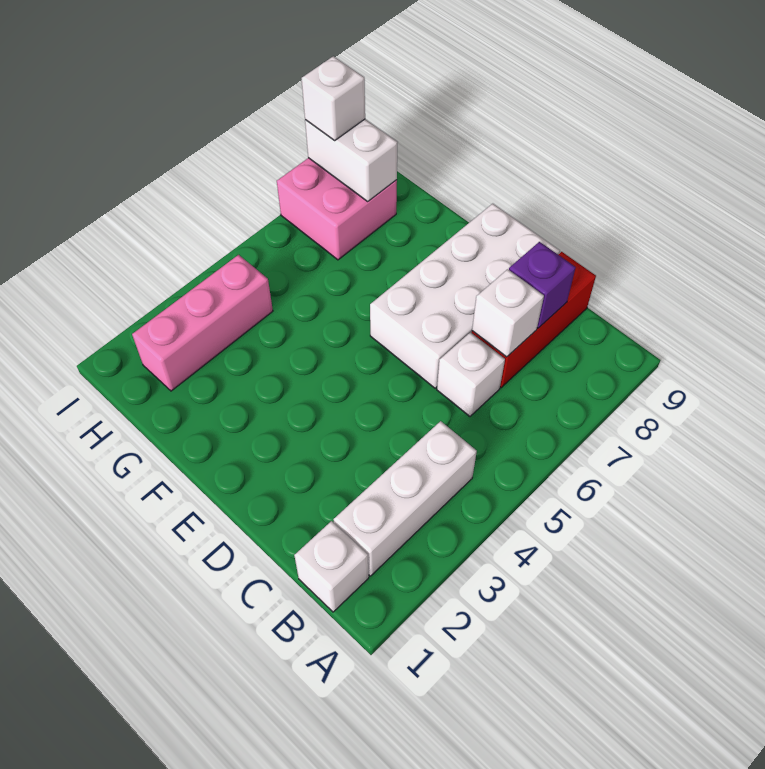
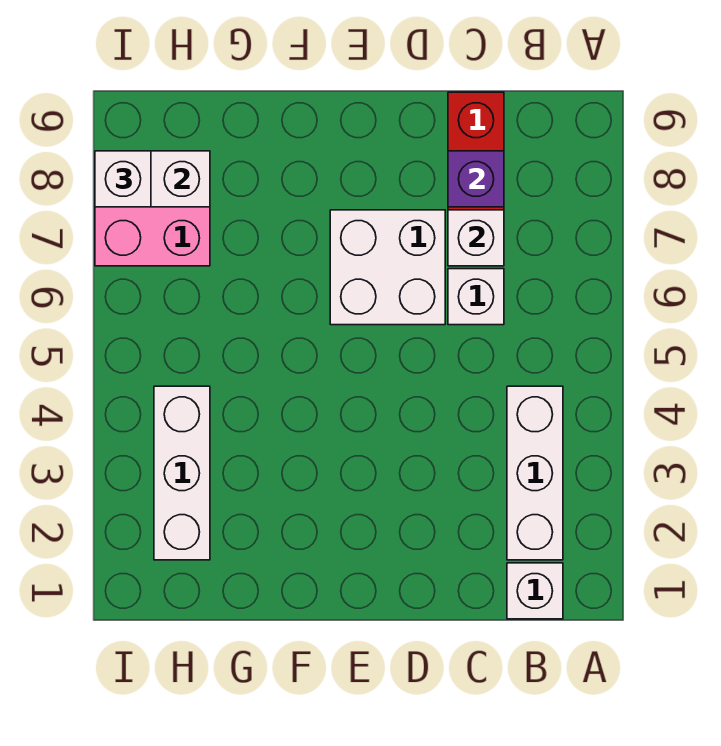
white 2x4 brick [370,204,560,388] -> white 2x2 brick [330,210,445,325]
pink 1x3 brick [132,255,273,391] -> white 1x3 brick [154,386,210,560]

